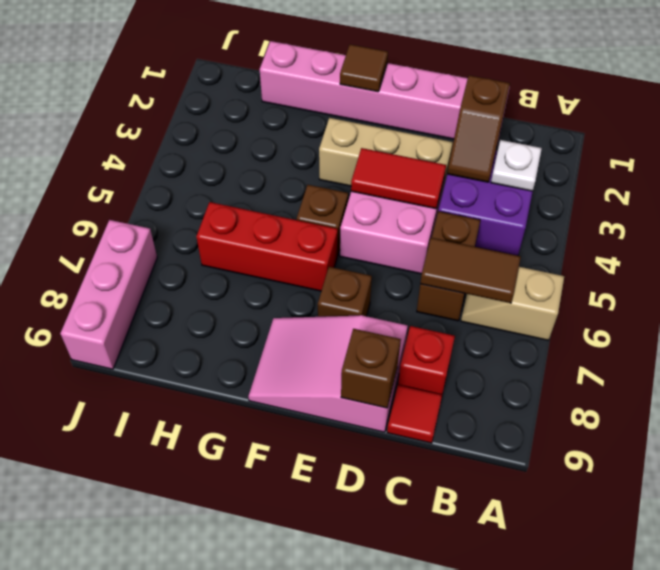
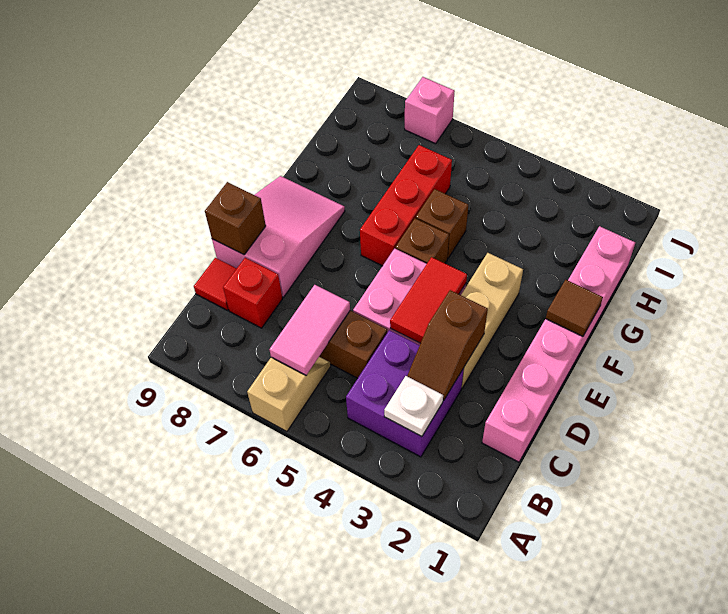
brown 1x2 tile [420,238,521,303] -> pink 1x2 tile [269,285,350,375]
brown 1x2 slope [447,75,510,182] -> brown 1x2 slope turned to [407,290,488,400]
brown 1x1 brick [318,267,372,317] -> brown 1x1 brick moved to [416,189,468,258]
pink 1x3 brick [60,220,157,369] -> pink 1x1 brick [405,77,455,144]

